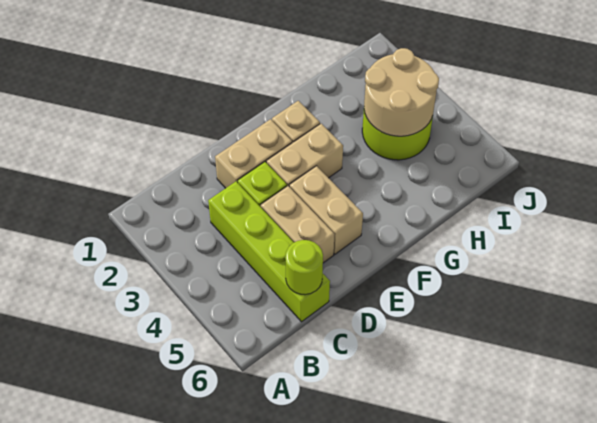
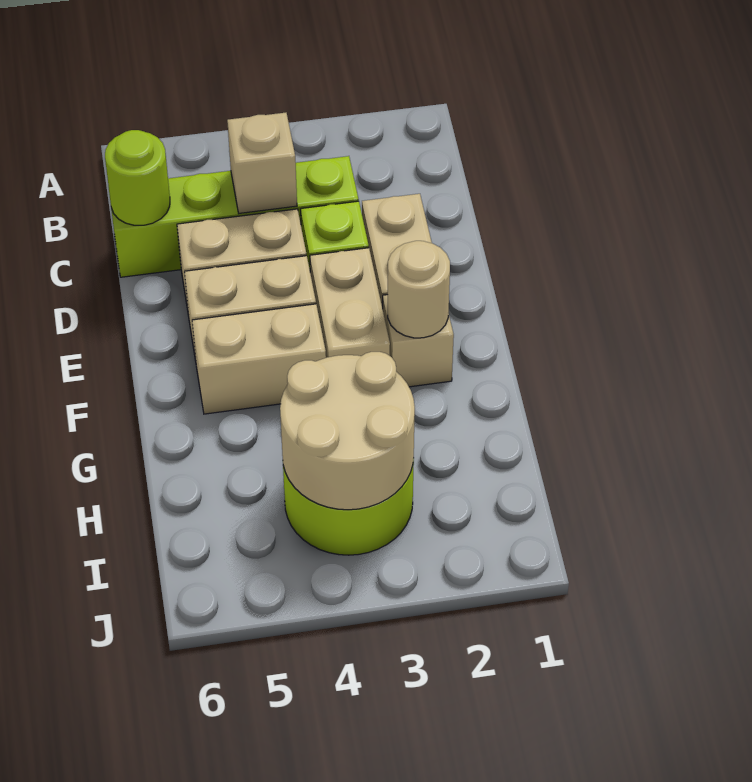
none -> tan 1x1 brick [227,113,297,213]
none -> tan 1x1 round brick [388,241,450,338]
none -> tan 1x2 brick [192,304,326,414]

